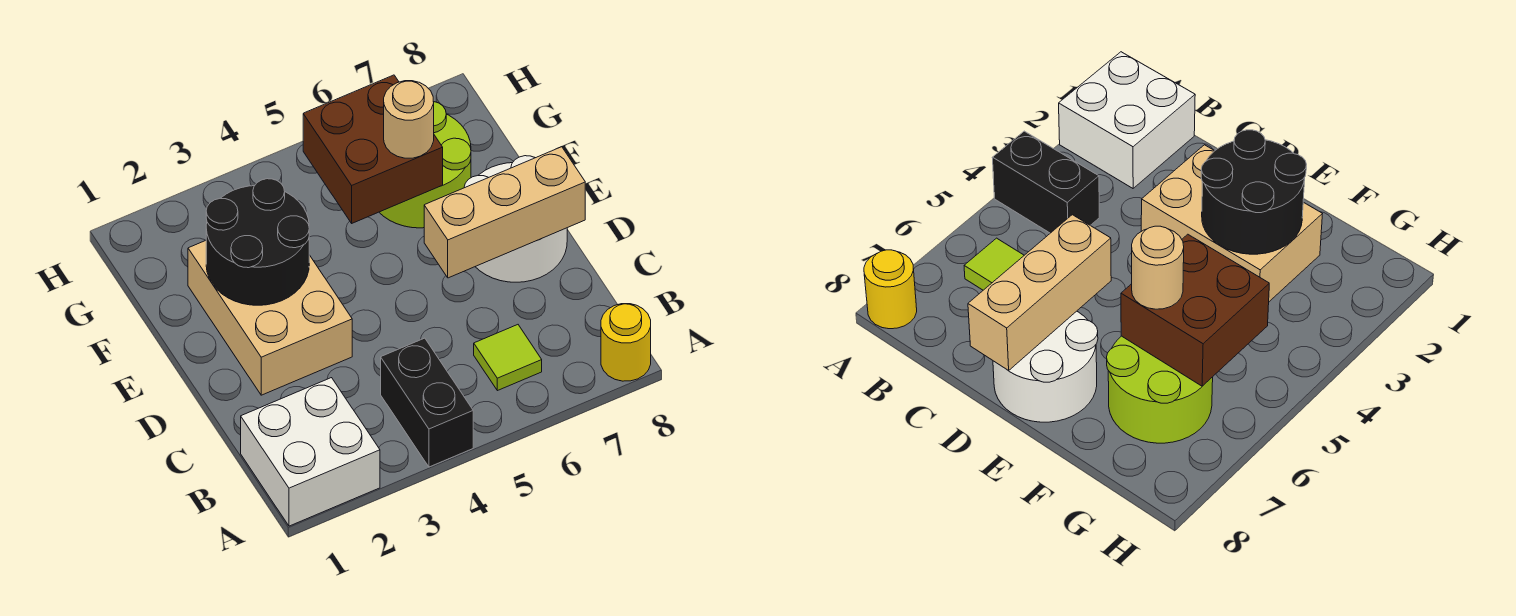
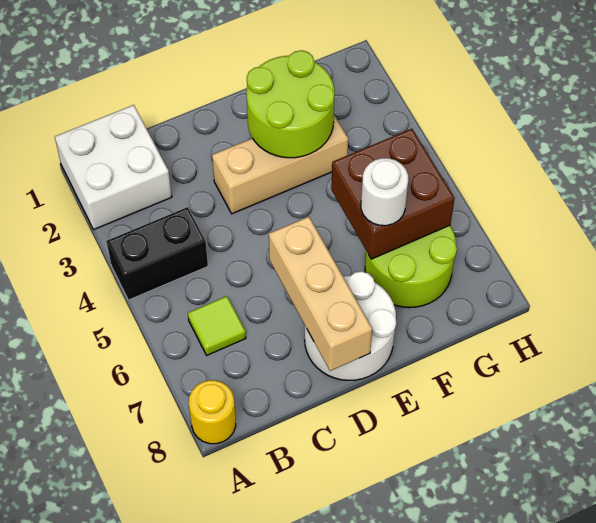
tan 2x3 brick [188,241,352,395] -> tan 1x3 brick [212,115,348,214]
black 2x2 round brick [206,179,309,305] -> lime 2x2 round brick [246,50,335,158]
tan 1x1 round brick [384,81,434,158] -> white 1x1 round brick [361,158,408,226]

